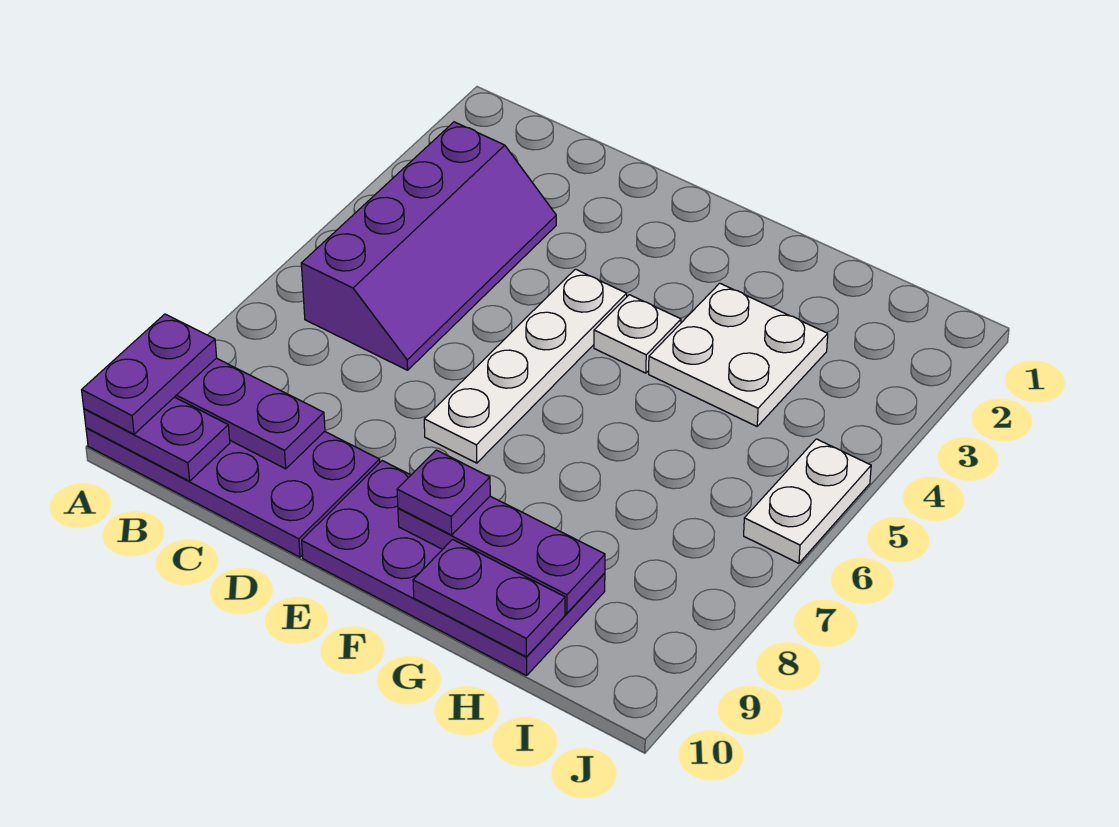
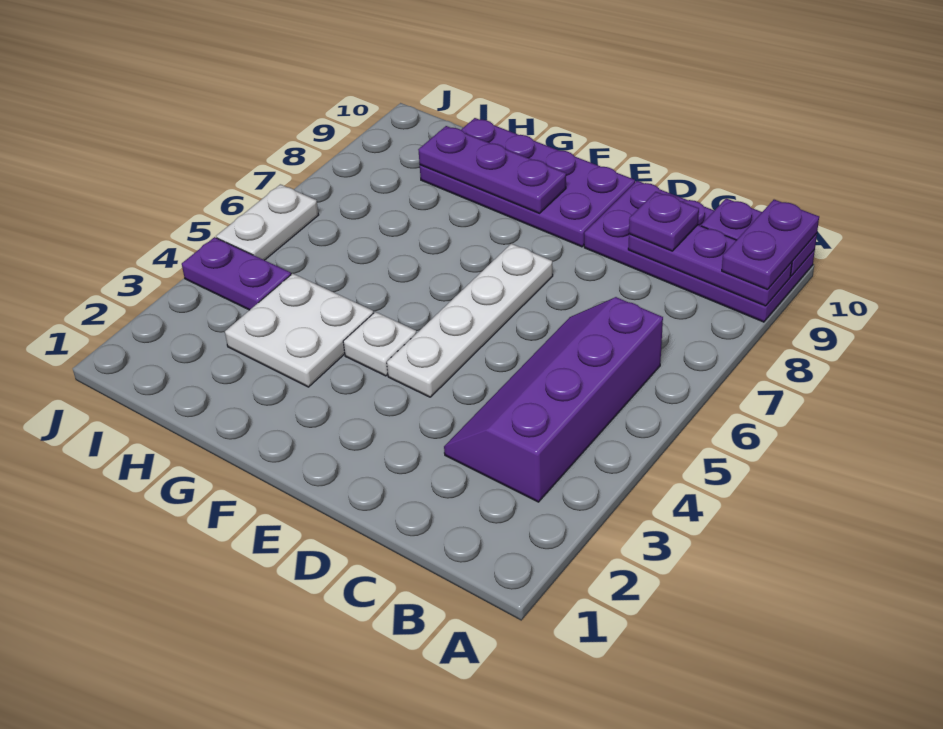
purple 1x1 plate [397,450,490,535] -> purple 1x1 plate moved to [629,192,699,251]
purple 1x2 plate [413,539,565,657] -> purple 1x2 plate moved to [182,237,291,310]

